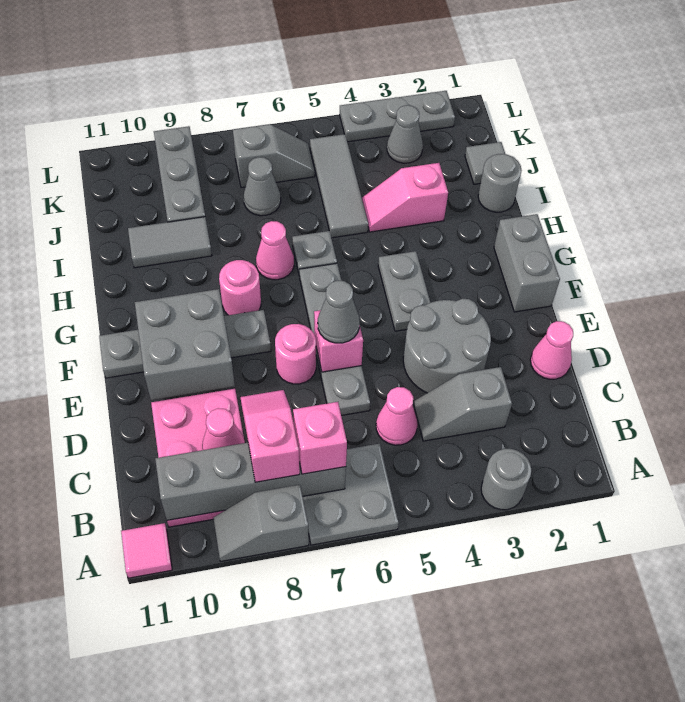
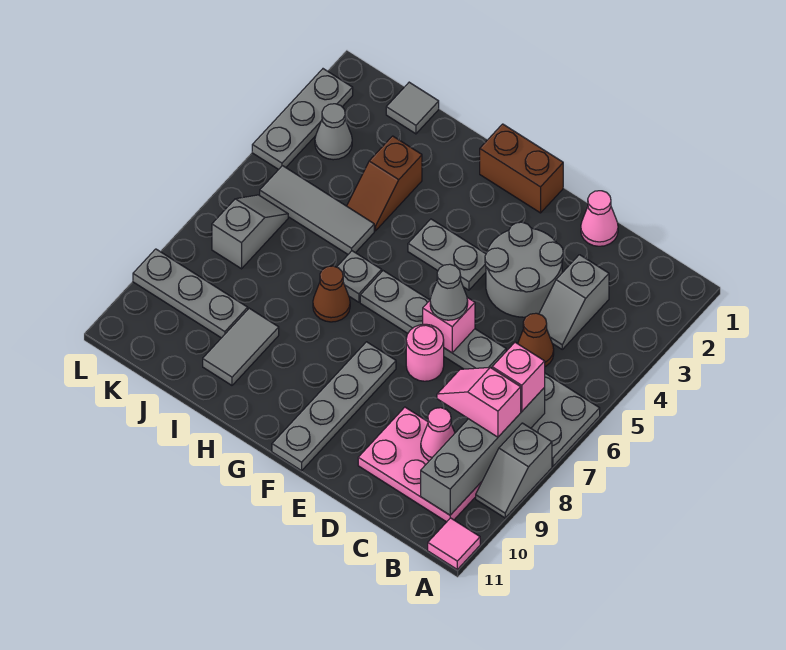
grey 1x1 round brick [481,449,531,510] -> none
pink 1x1 cone [376,387,418,445] -> brown 1x1 cone [518,313,554,367]
grey 2x2 brick [135,289,235,400] -> none
grey 1x2 brick [494,214,560,312] -> brown 1x2 brick [480,124,563,213]
pink 1x1 round brick [219,260,261,315] -> none
pink 1x1 cone [256,221,294,280] -> brown 1x1 cone [313,266,350,322]
grey 1x1 round brick [478,154,522,212] -> none
pink 1x2 slope [362,163,448,232] -> brown 1x2 slope [347,136,422,231]
grey 1x1 cone [244,157,281,216] -> none

